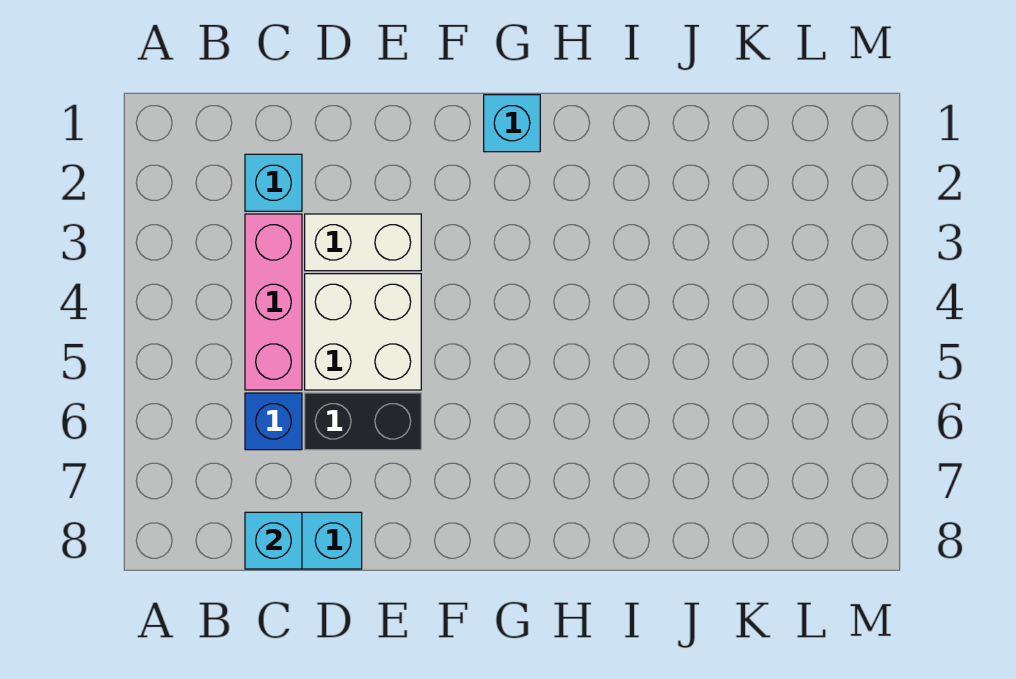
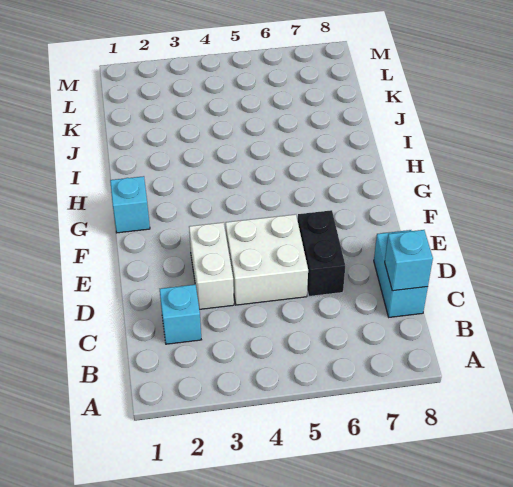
pink 1x3 brick [245,214,302,390] -> none
blue 1x1 brick [245,393,302,450] -> none

